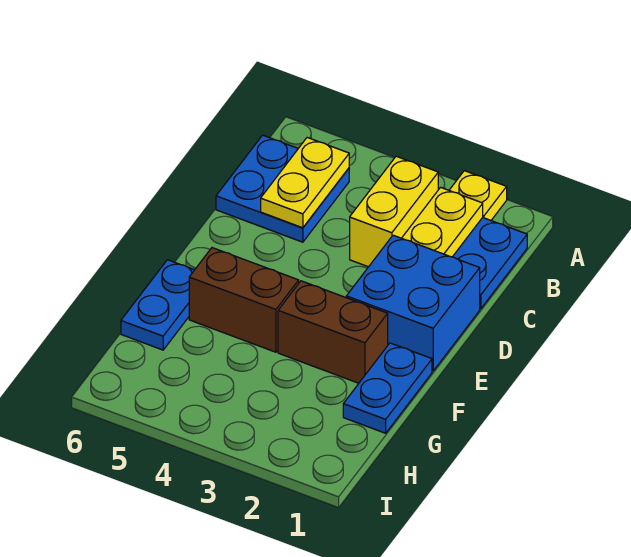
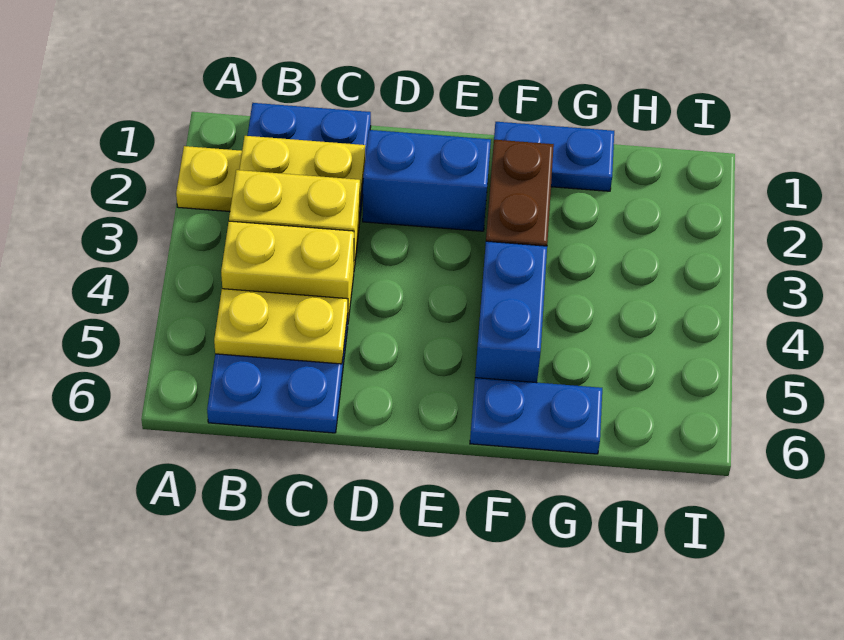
none -> yellow 1x2 brick [221,221,354,321]
blue 2x2 brick [346,235,480,371] -> blue 1x2 brick [363,130,491,231]
brown 1x2 brick [189,248,299,352] -> blue 1x2 brick [475,241,547,383]

